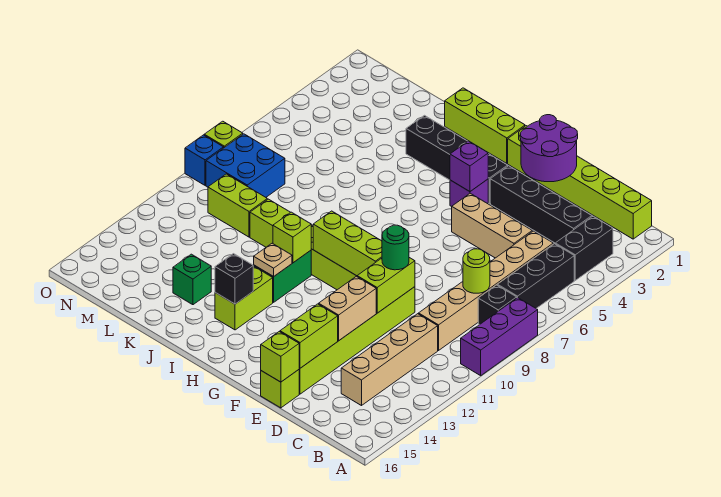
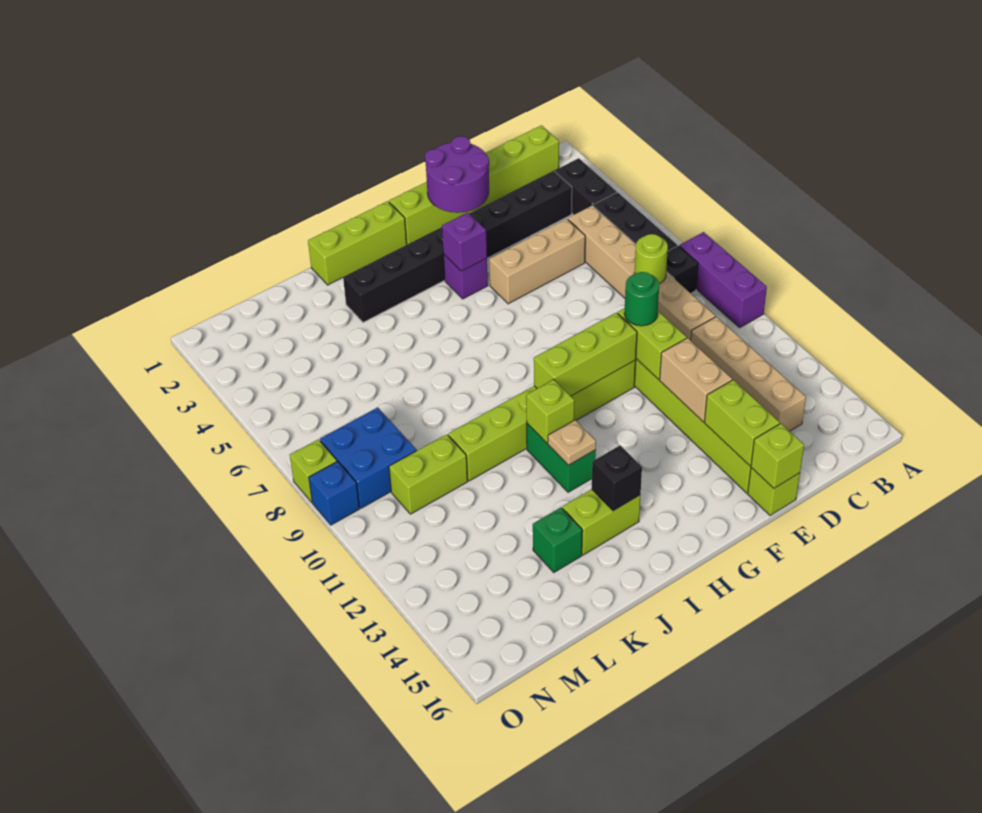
lime 1x2 brick [215,266,273,330] -> lime 1x2 brick turned to [562,489,640,555]

